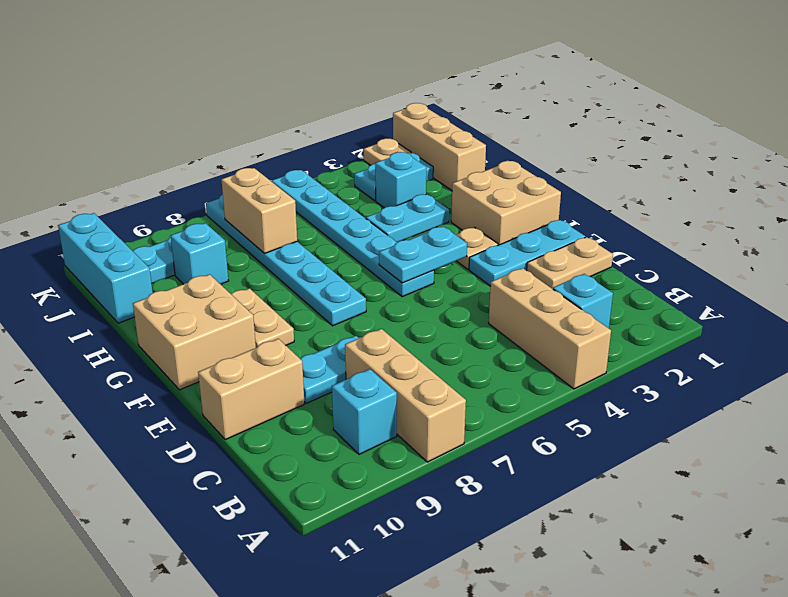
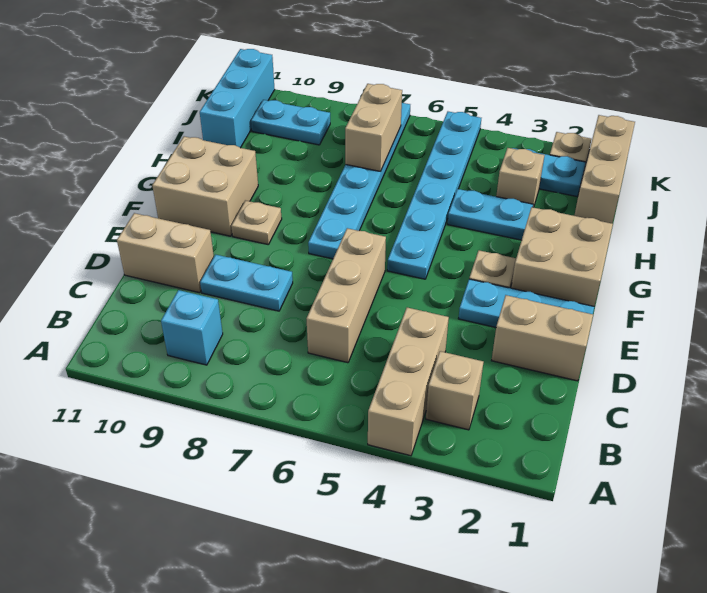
tan 1x3 brick [345,329,466,462] -> tan 1x3 brick moved to [306,228,386,363]
cyan 1x1 brick [553,274,613,328] -> tan 1x1 brick [426,351,483,430]
tan 1x2 plate [527,237,613,289] -> tan 1x2 brick [491,295,593,381]
cyan 1x2 plate [379,226,467,283] -> none
tan 1x2 plate [231,288,294,348] -> tan 1x1 plate [231,200,282,245]
cyan 1x1 brick [375,152,426,208] -> tan 1x1 brick [496,148,544,208]
cyan 1x1 brick [171,223,229,284] -> none

